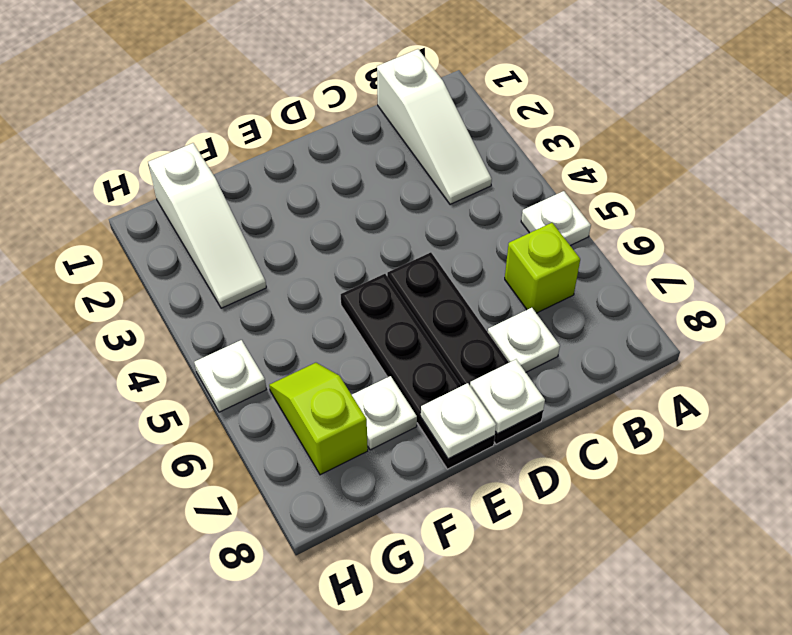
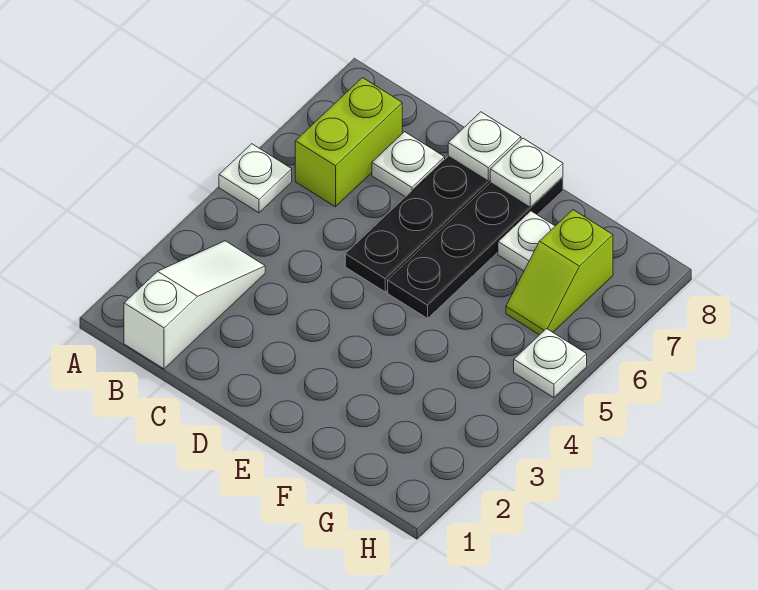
lime 1x1 brick [505,223,580,313] -> lime 1x2 brick [295,78,402,207]
white 1x3 slope [148,143,266,308] -> none

